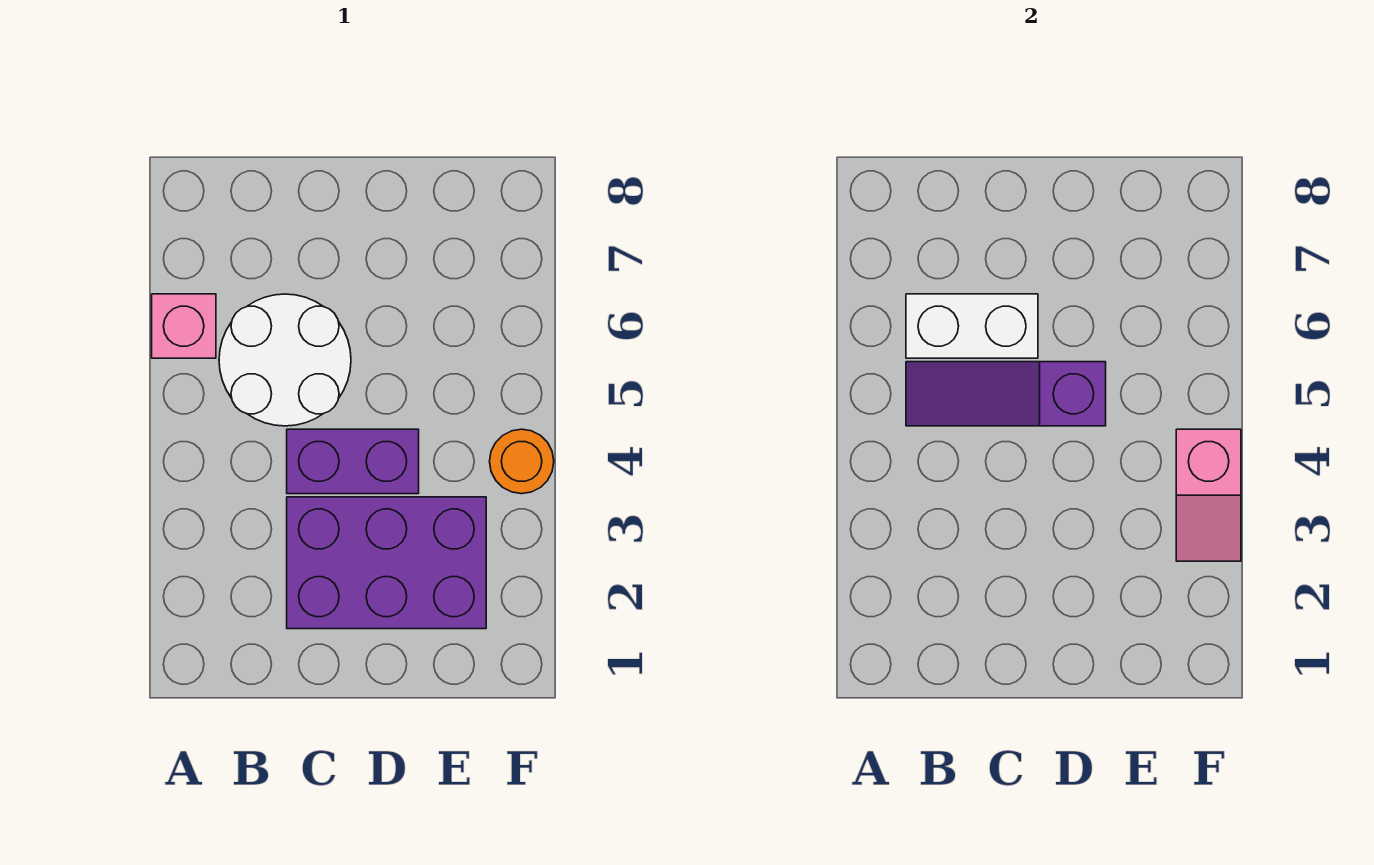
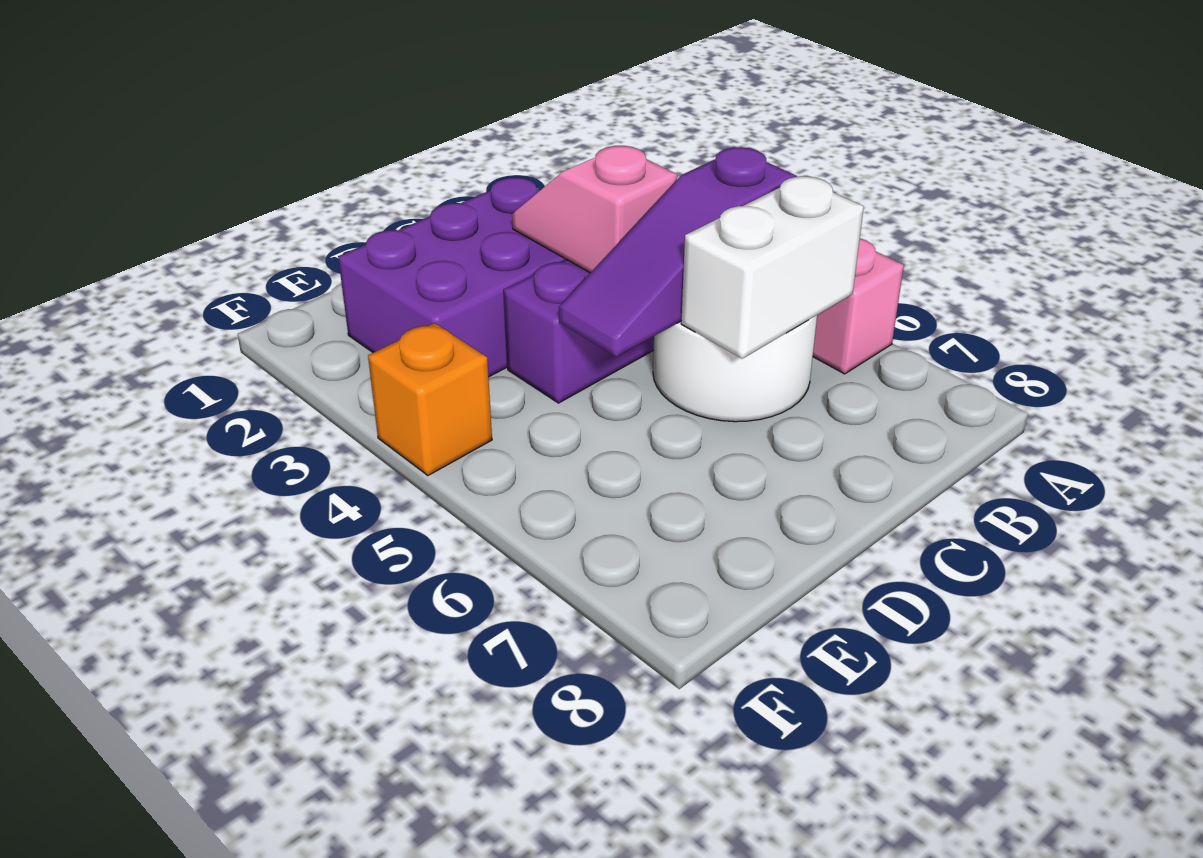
purple 1x3 slope [906,362,1106,426] -> purple 1x3 slope turned to [559,147,797,356]
pink 1x2 slope [1176,429,1241,561] -> pink 1x2 slope moved to [512,146,677,273]
orange 1x1 round brick [490,429,554,494] -> orange 1x1 brick [368,323,492,475]

